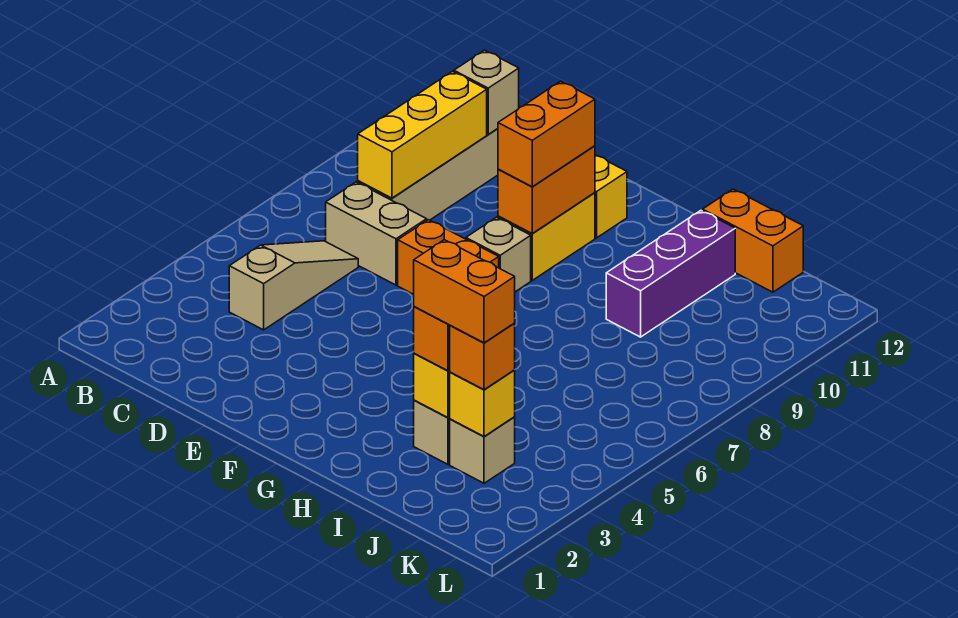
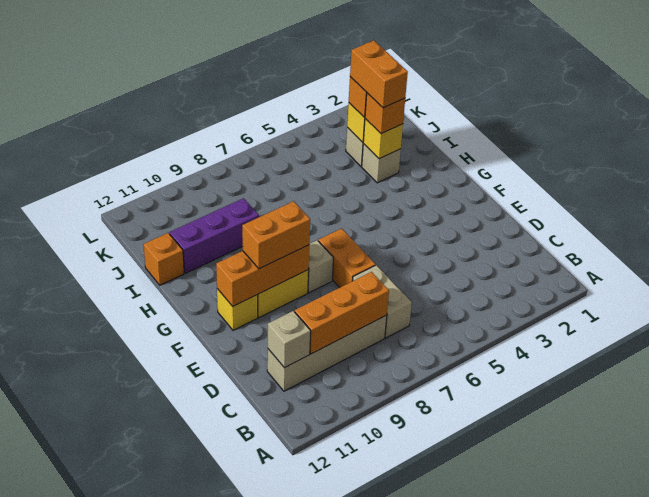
tan 1x3 slope [229,241,358,330] -> none
yellow 1x3 brick [358,71,487,198] -> orange 1x3 brick [295,272,389,354]
orange 1x2 brick [498,146,595,233] -> orange 1x3 brick [216,245,309,306]
orange 1x2 brick [702,189,803,292] -> orange 1x1 brick [144,233,184,285]

